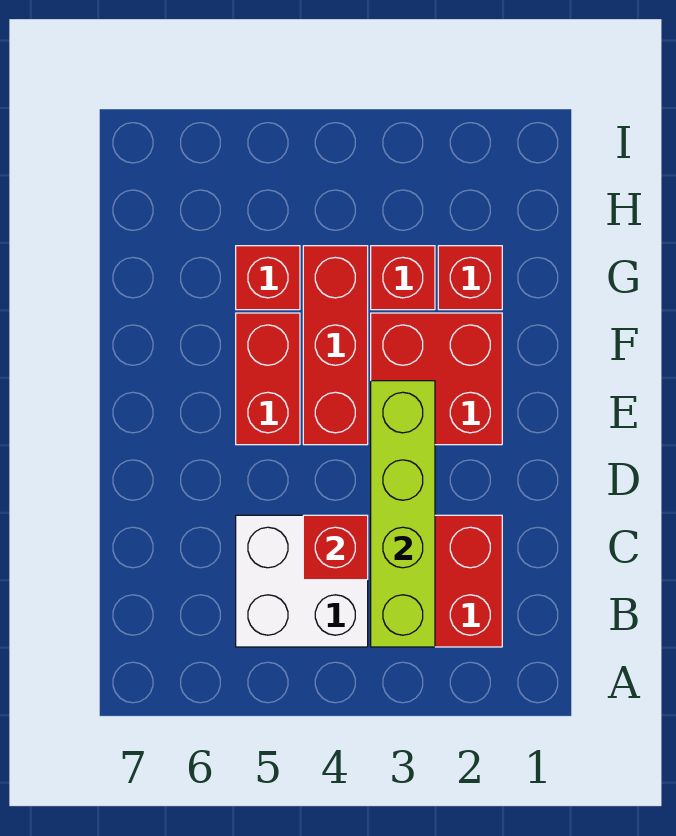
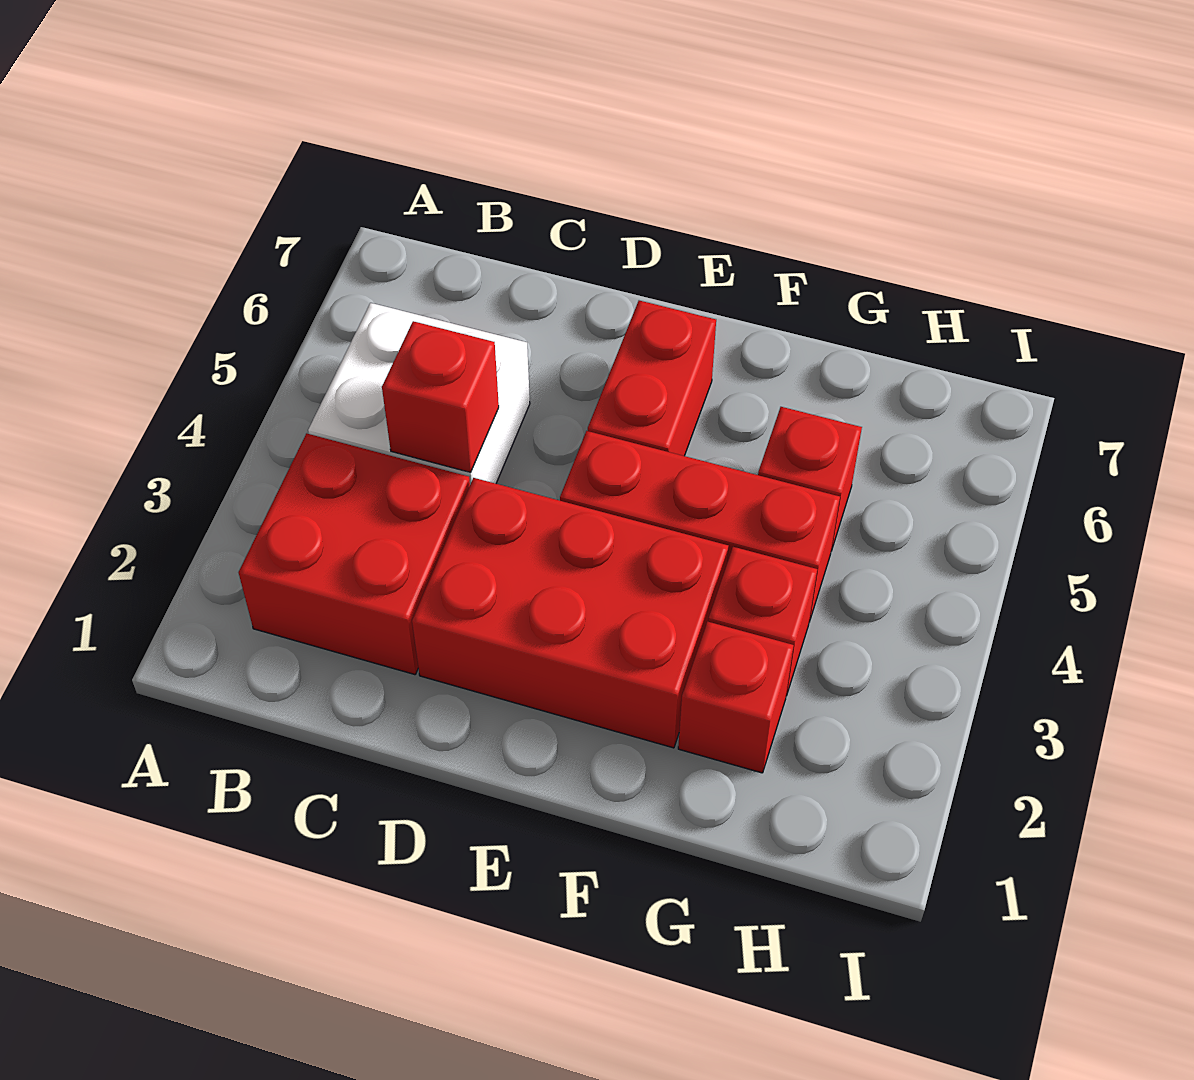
lime 1x4 brick [371,381,435,647] -> none
red 2x2 brick [371,313,502,445] -> red 2x3 brick [412,478,728,748]
red 1x2 brick [236,313,300,445] -> red 1x2 brick turned to [588,301,716,456]

